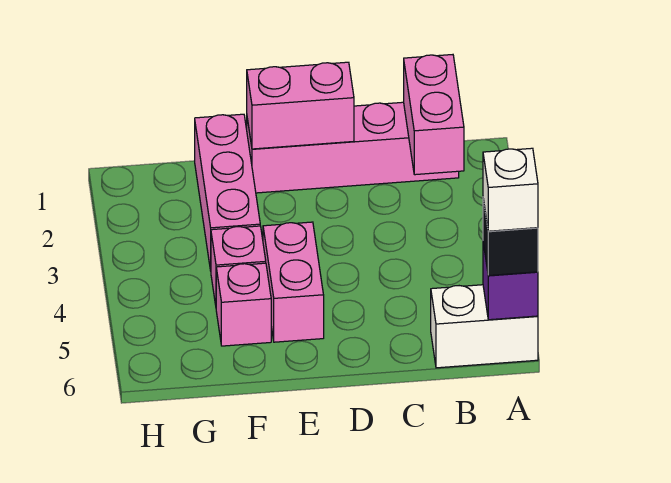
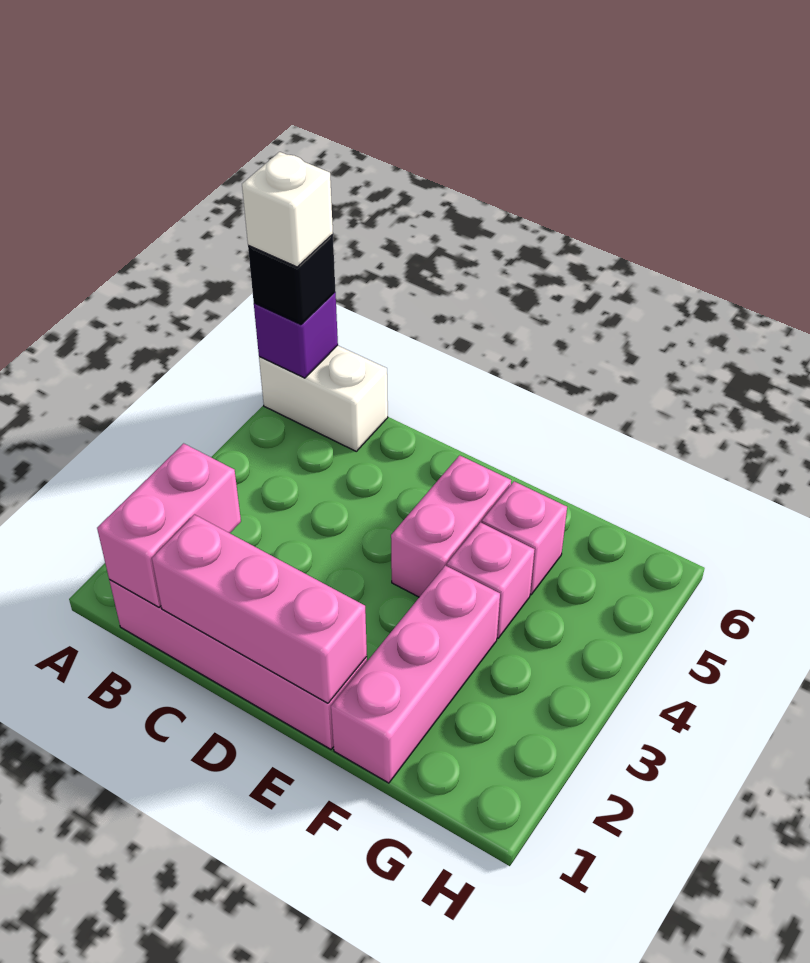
pink 1x2 brick [247,62,354,149] -> pink 1x3 brick [152,515,367,703]

